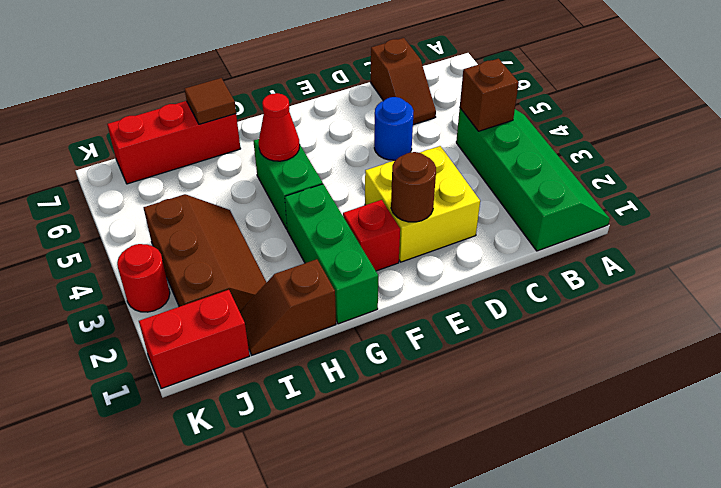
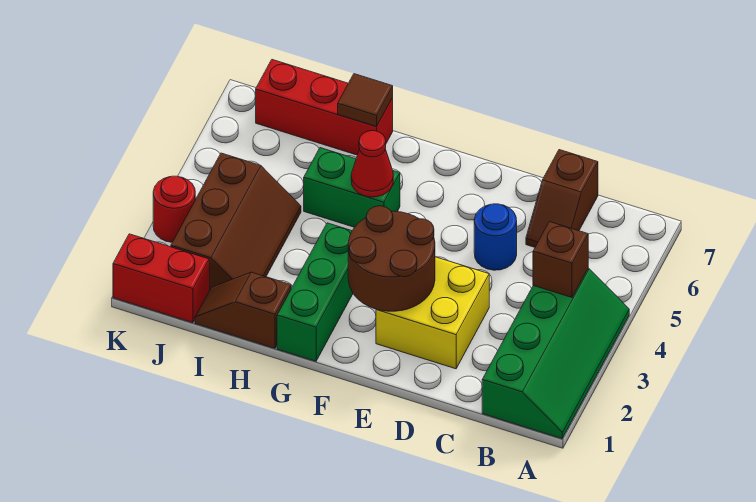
brown 1x1 round brick [391,152,436,222] -> brown 2x2 round brick [348,206,435,311]
red 1x1 brick [343,200,400,271] -> none
green 1x2 brick [253,139,323,229] -> green 1x2 brick turned to [304,148,400,227]

